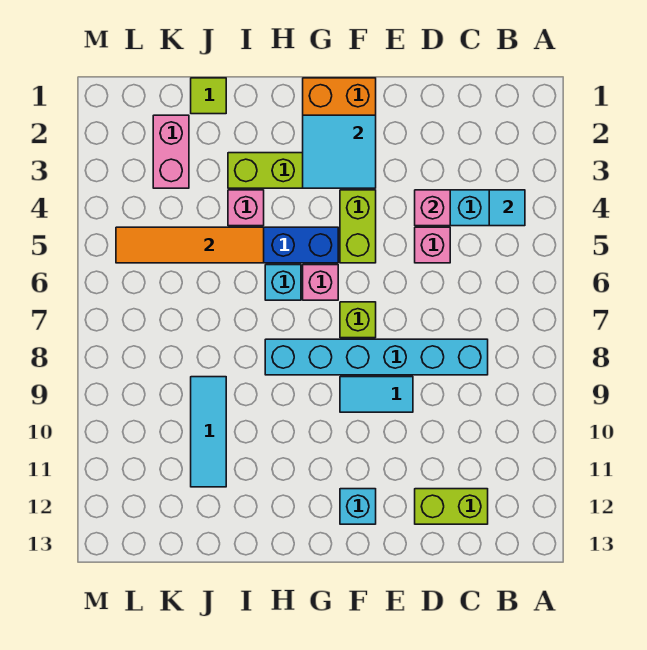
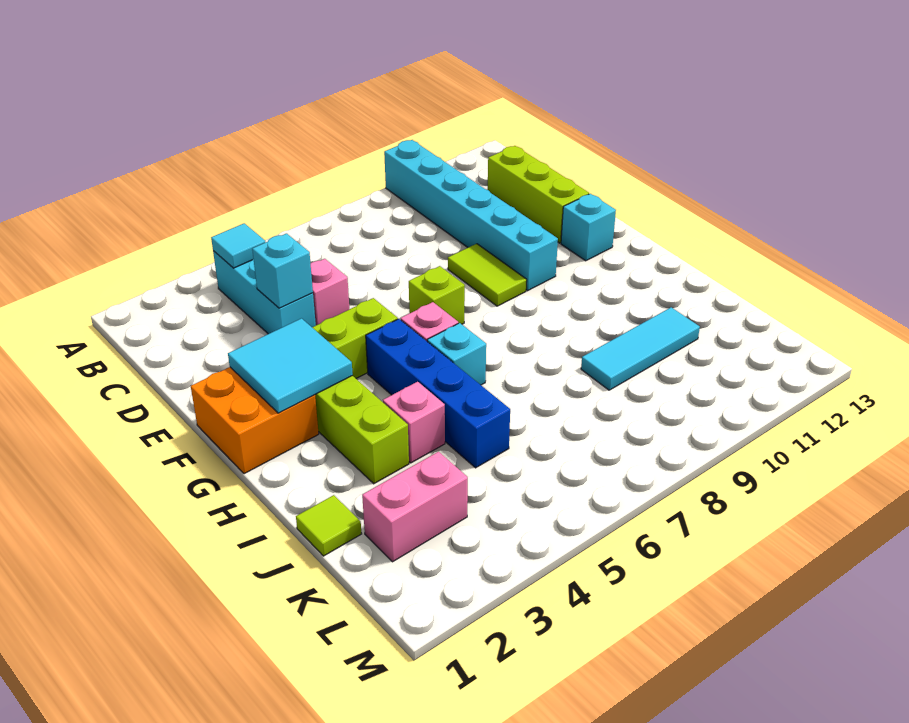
cyan 1x6 brick [265,339,488,375] -> cyan 1x6 brick moved to [384,140,558,291]
lime 1x2 brick [415,489,488,524] -> lime 1x3 brick [488,146,589,243]
pink 1x1 brick [415,190,450,226] -> cyan 1x1 brick [252,234,313,308]
cyan 1x2 tile [340,377,413,412] -> lime 1x2 tile [448,244,527,306]
orange 1x4 tile [116,227,264,263] -> none

